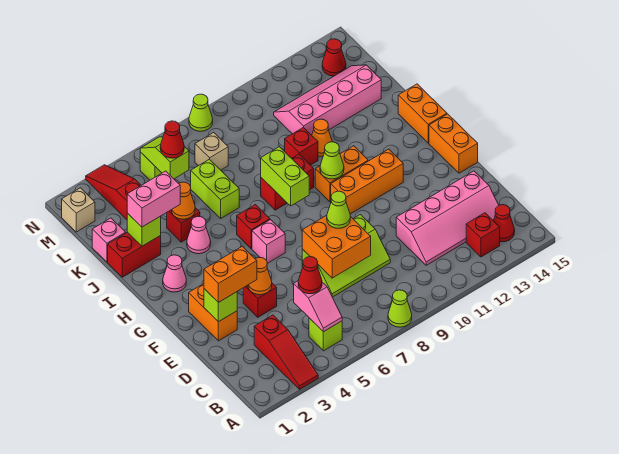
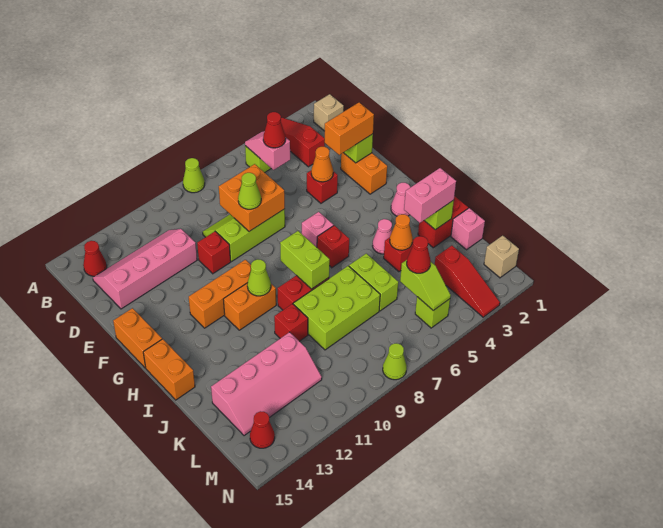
red 1x1 brick [466,213,500,257] -> red 1x1 brick moved to [197,231,231,274]
none -> lime 2x3 brick [293,266,380,350]
orange 1x1 cone [312,119,332,156] -> none
tan 1x1 brick [195,133,228,170] -> tan 1x1 brick moved to [314,94,344,131]

